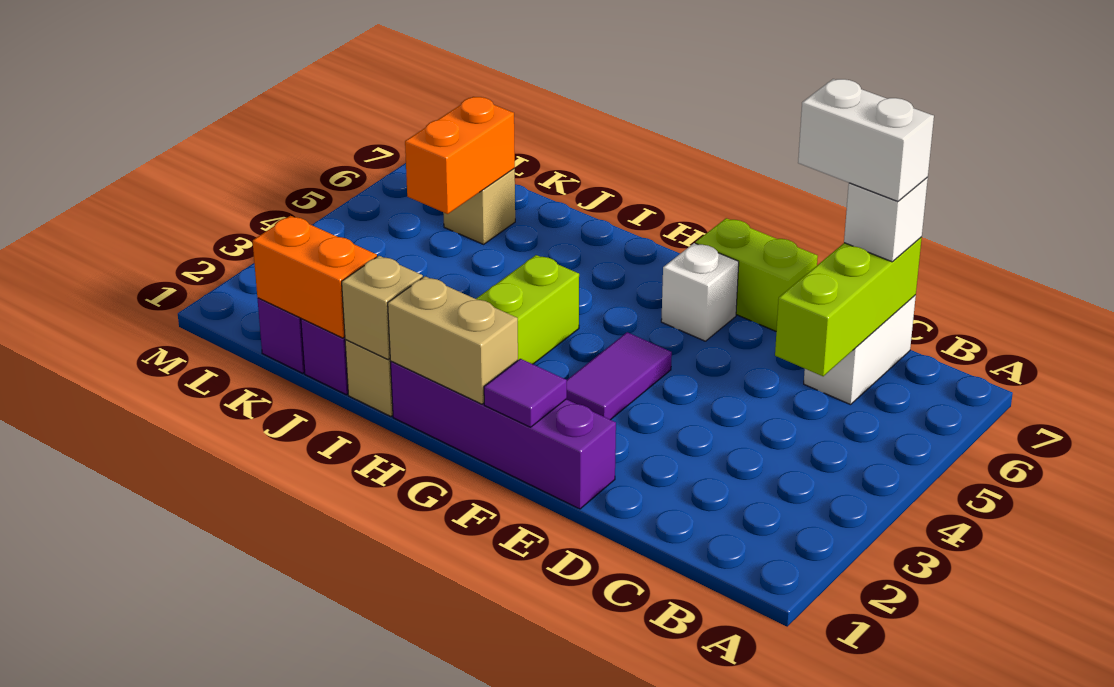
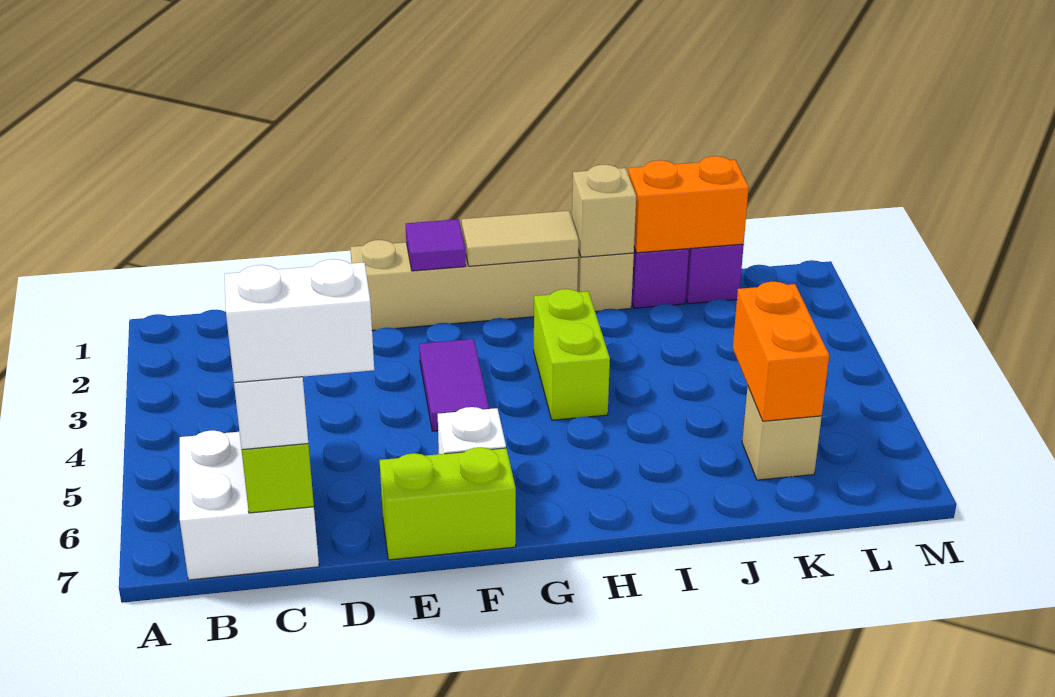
white 1x2 brick [804,295,916,405] -> white 2x2 brick [180,430,319,580]
purple 1x4 brick [391,361,616,509] -> tan 1x4 brick [350,240,578,331]
tan 1x2 brick [388,276,518,404] -> tan 1x2 tile [462,211,579,266]

